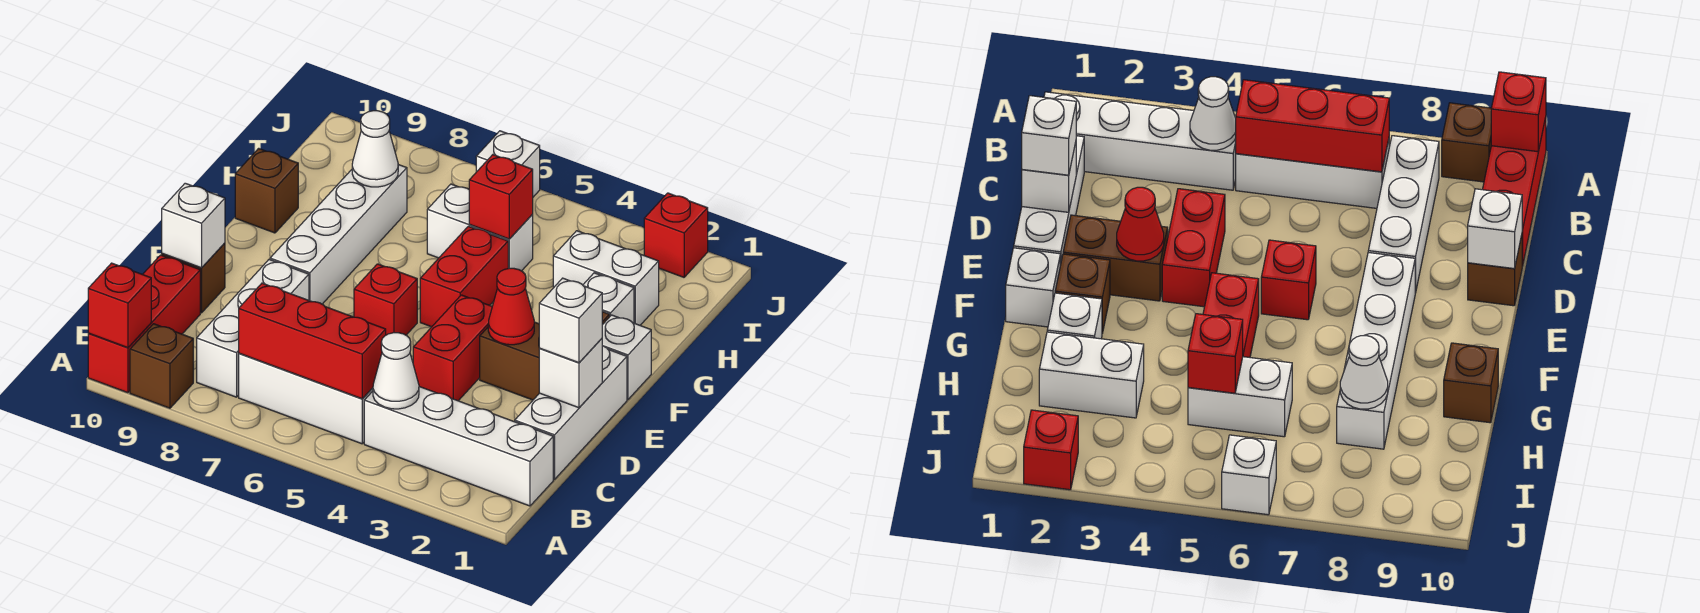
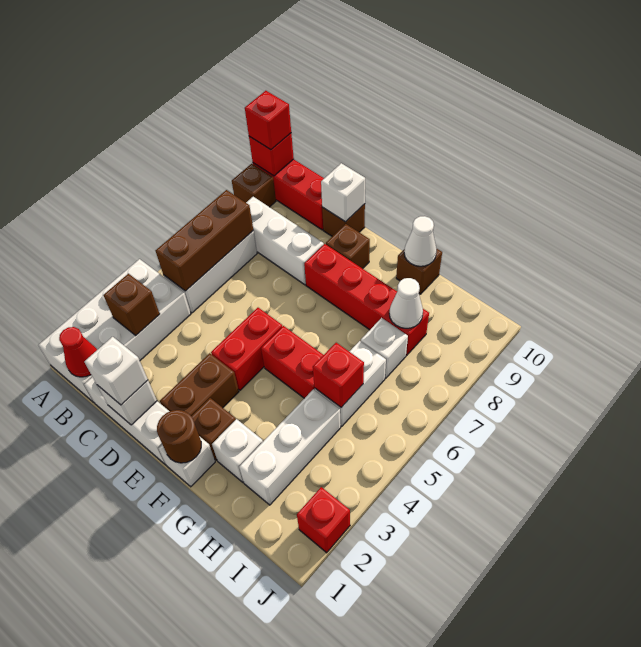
white 1x4 brick [364,387,553,506] -> white 2x4 brick [39,259,191,402]
none -> brown 1x1 brick [104,274,160,335]
white 1x1 cone [373,333,419,409] -> white 1x1 cone moved to [404,216,437,266]
red 1x3 brick [239,283,386,399] -> brown 1x3 brick [155,190,253,291]
red 1x2 brick [413,295,492,401] -> red 1x2 brick turned to [211,308,282,390]
red 1x1 cone [488,268,534,345] -> red 1x1 cone moved to [59,327,97,377]
red 1x1 brick [354,264,417,335] -> red 1x1 brick moved to [245,91,291,150]
white 1x4 brick [270,165,407,304] -> red 1x4 brick [304,244,429,355]
none -> brown 1x1 brick [326,224,370,269]
none -> brown 1x1 round brick [157,410,201,463]
white 1x2 brick [553,231,659,325] -> white 1x3 brick [239,389,341,505]
white 1x1 brick [476,131,540,197] -> white 1x1 brick moved to [361,318,408,378]

